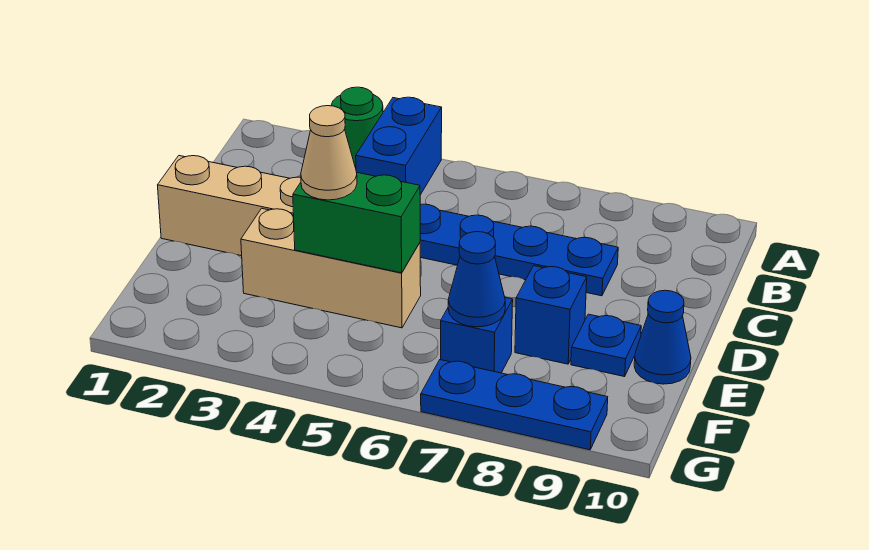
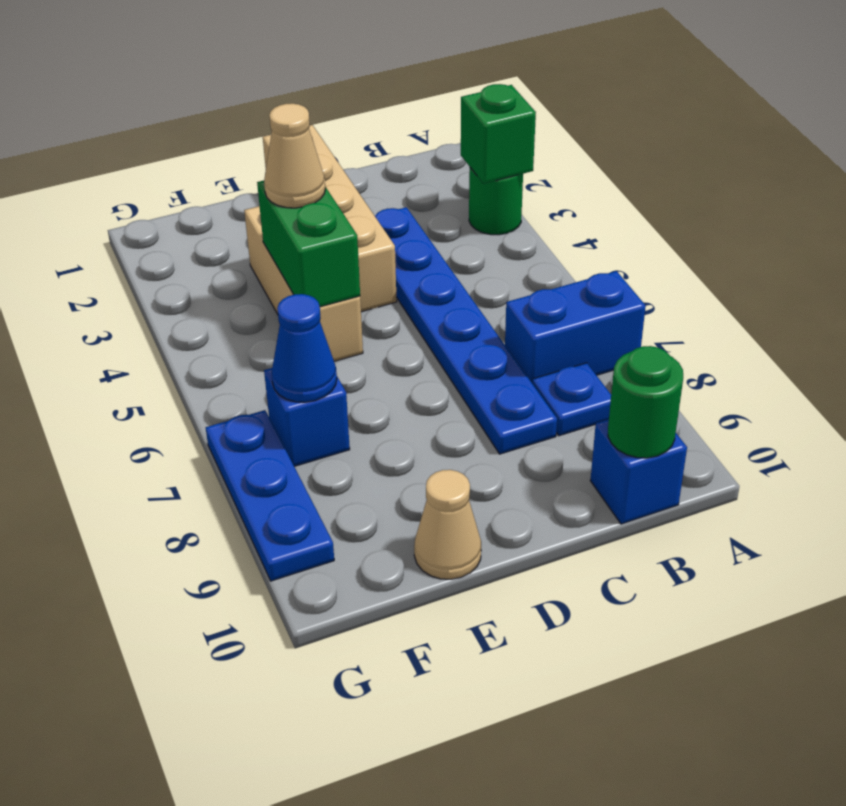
none -> green 1x1 brick [461,84,536,184]
blue 1x2 brick [356,97,442,195] -> blue 1x2 brick moved to [505,271,646,382]
none -> green 1x1 round brick [608,346,683,458]
blue 1x1 brick [515,266,587,364] -> blue 1x1 brick moved to [590,419,687,524]
blue 1x1 plate [571,314,641,377] -> blue 1x1 plate moved to [532,363,611,436]
blue 1x1 cone [634,290,691,384] -> tan 1x1 cone [414,470,481,579]

